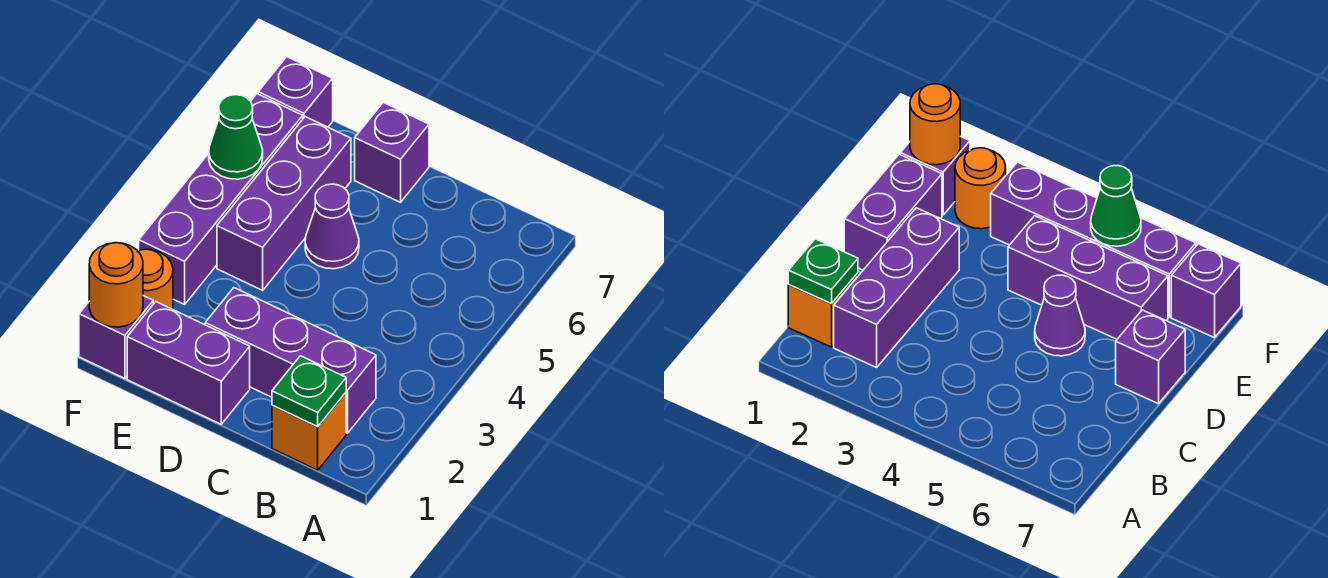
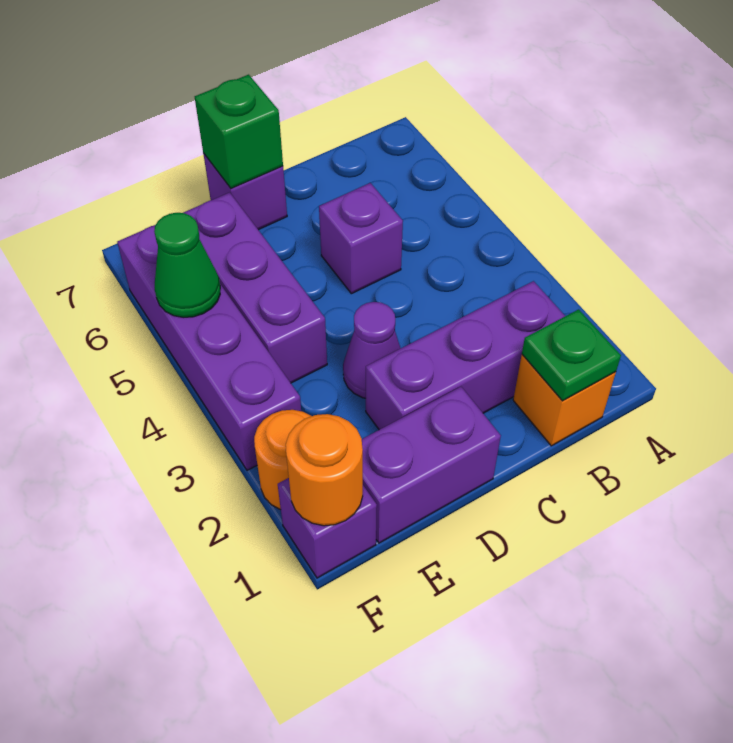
purple 1x1 cone [305,184,359,269] -> purple 1x1 cone moved to [343,302,401,398]
none -> green 1x1 brick [195,75,283,188]
purple 1x1 brick [258,57,333,127] -> purple 1x1 brick moved to [319,183,403,294]

